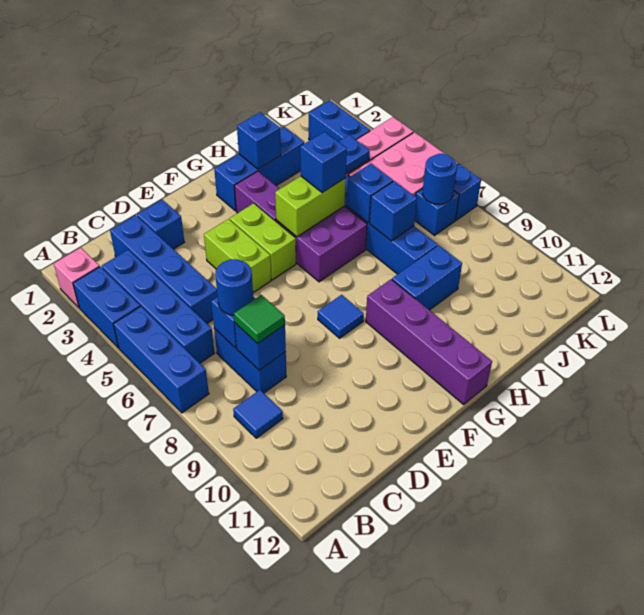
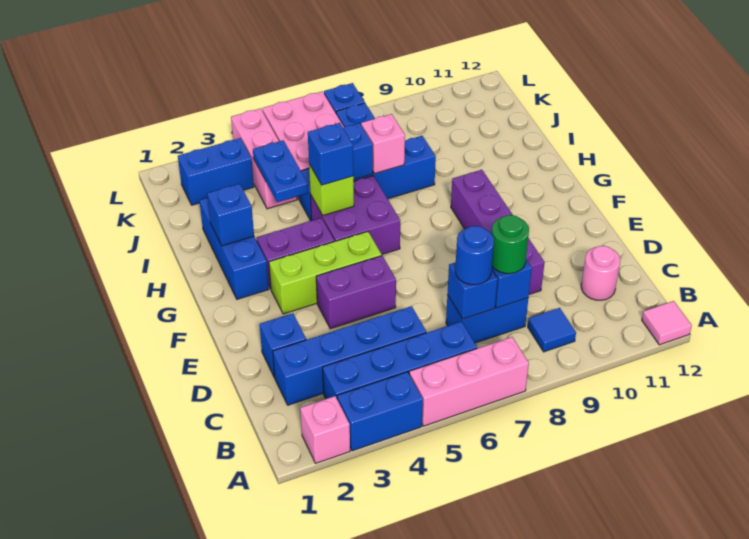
blue 1x3 brick [114,306,209,413] -> pink 1x3 brick [409,337,529,426]
none -> pink 1x1 tile [642,301,692,345]
green 1x1 tile [234,295,285,344] -> green 1x1 round brick [492,215,529,274]
none -> pink 1x1 round brick [581,246,620,300]
lime 1x2 brick [204,219,271,293] -> purple 1x2 brick [316,256,396,329]
lime 1x2 brick [230,203,296,280] -> lime 1x3 brick [269,231,382,314]
blue 1x1 tile [318,295,364,338] -> none
lime 1x2 brick [275,176,346,237] -> lime 1x1 brick [309,164,354,215]
purple 1x4 brick [366,279,492,404] -> purple 1x4 brick turned to [451,170,545,294]
blue 1x2 brick [392,245,462,310] -> none
blue 1x1 brick [369,181,417,241] -> pink 1x1 brick [361,114,405,174]
blue 1x1 round brick [423,154,457,204] -> none

